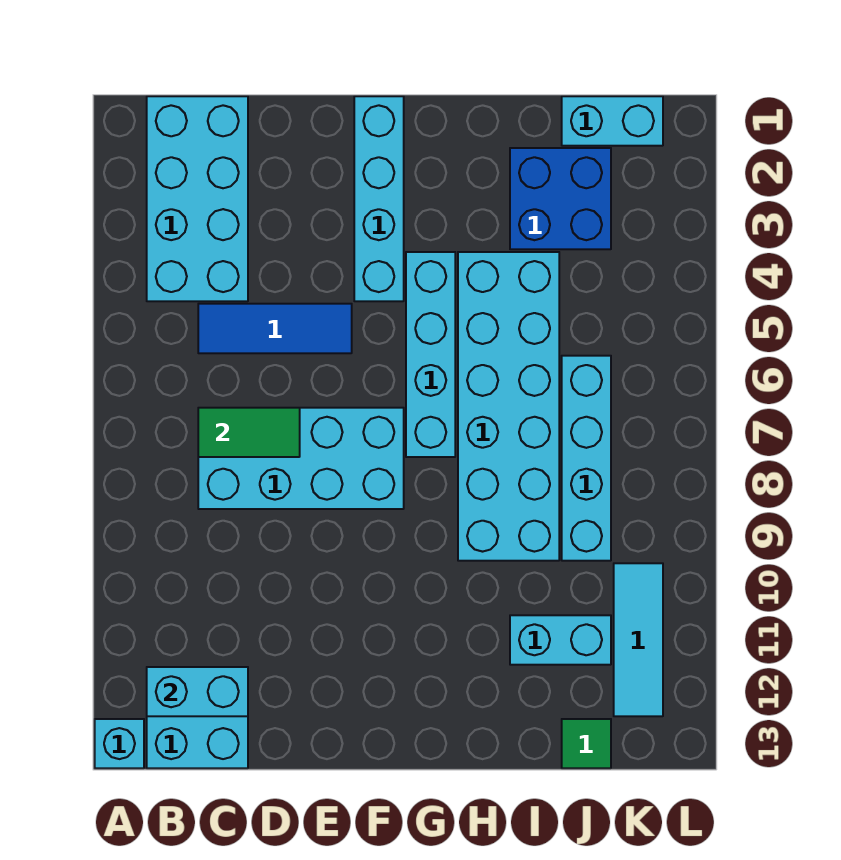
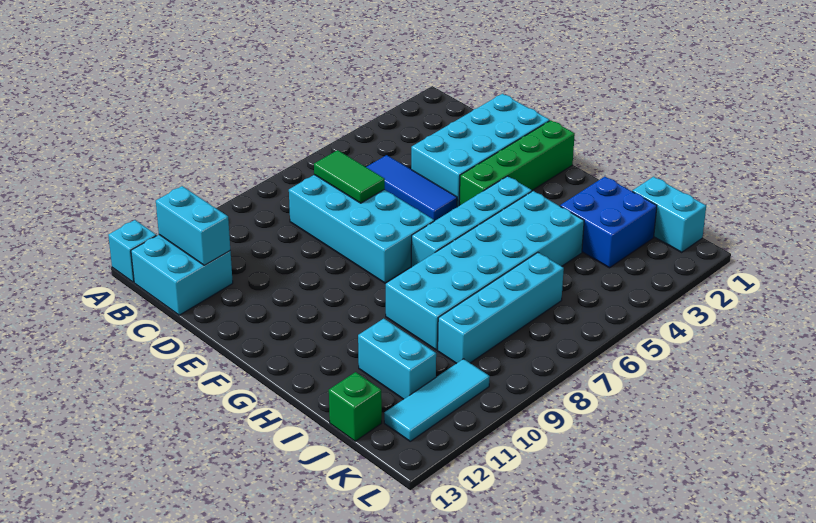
cyan 2x4 brick [147,96,248,301] -> cyan 2x4 brick moved to [411,94,550,207]
cyan 1x4 brick [354,96,404,301] -> green 1x4 brick [459,120,575,206]
green 1x1 tile [562,719,611,768] -> green 1x1 brick [329,372,382,441]

